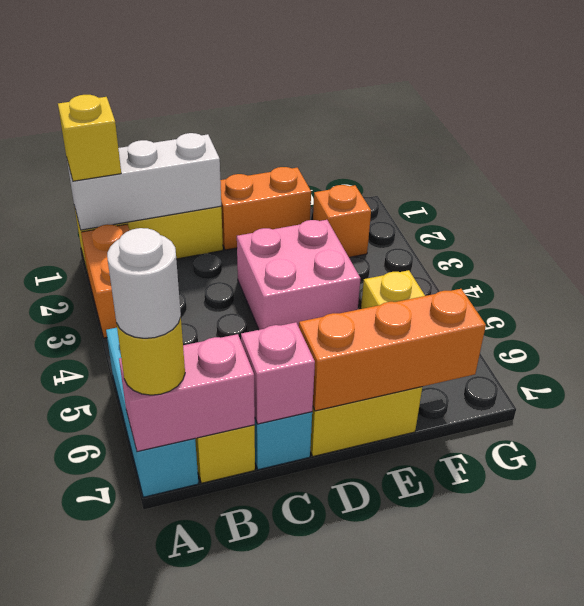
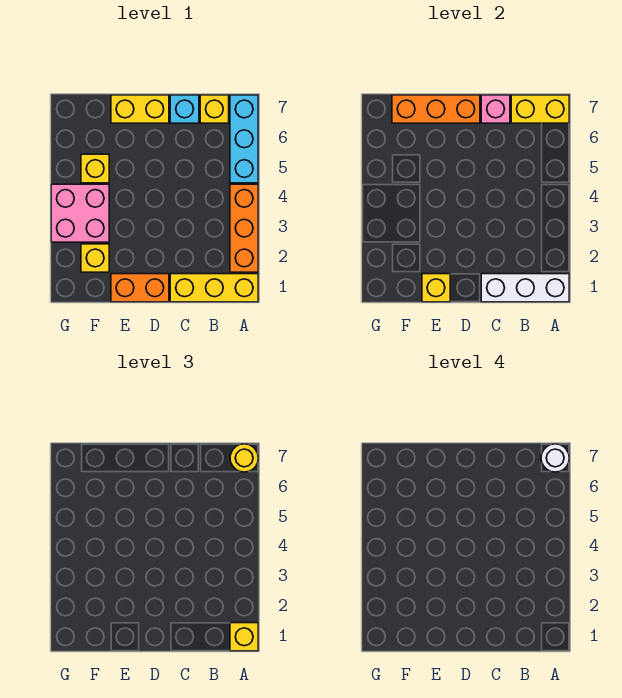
orange 1x2 brick [81,224,130,338] -> orange 1x3 brick [230,184,258,272]
pink 1x2 brick [119,334,255,452] -> yellow 1x2 brick [511,95,569,123]
pink 2x2 brick [237,220,361,330] -> pink 2x2 brick moved to [51,184,109,242]
none -> yellow 1x1 brick [422,274,450,302]
orange 1x1 brick [313,185,371,257] -> yellow 1x1 brick [81,244,109,272]

